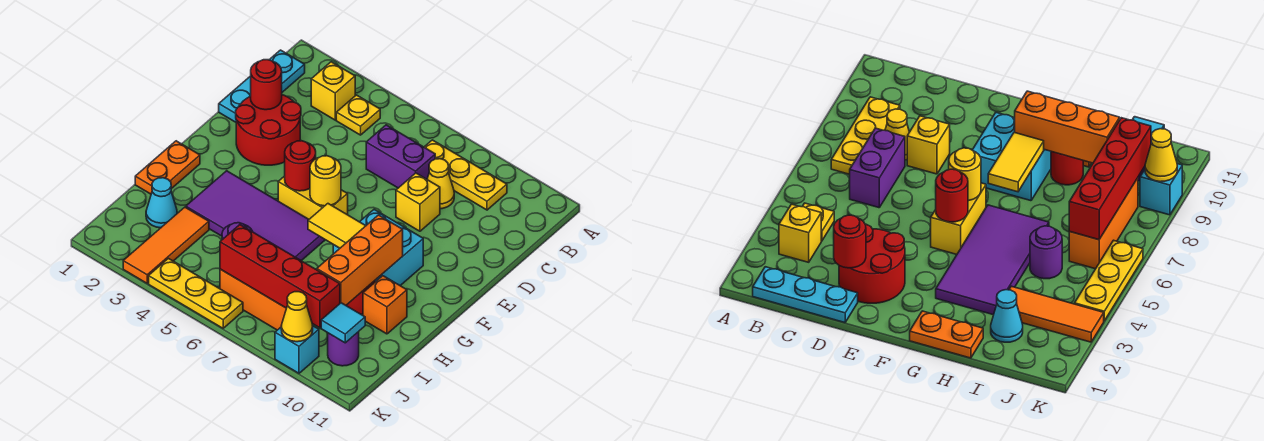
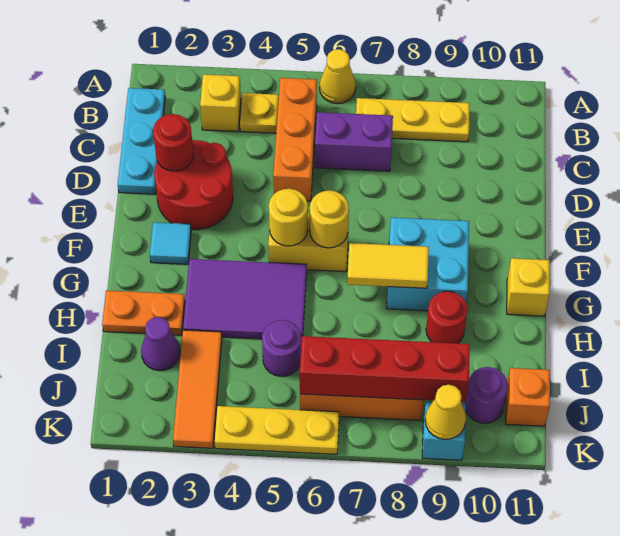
yellow 1x1 cone [427,159,454,209] -> yellow 1x1 cone moved to [320,49,356,104]
yellow 1x1 brick [396,173,440,231] -> yellow 1x1 brick moved to [507,258,550,316]
red 1x1 round brick [285,141,316,191] -> yellow 1x1 round brick [269,189,308,246]
orange 1x2 plate [135,141,200,194] -> orange 1x2 plate turned to [102,290,185,335]
purple 2x4 tile [186,171,325,261] -> purple 2x3 tile [183,259,307,341]
orange 1x3 brick [317,215,403,305] -> orange 1x3 brick moved to [273,78,317,201]
orange 1x1 brick [363,276,407,334] -> orange 1x1 brick moved to [506,368,550,426]
cyan 1x1 cone [146,178,177,228] -> purple 1x1 cone [141,317,180,371]
cyan 1x1 tile [321,303,365,343] -> cyan 1x1 tile moved to [150,222,191,264]

